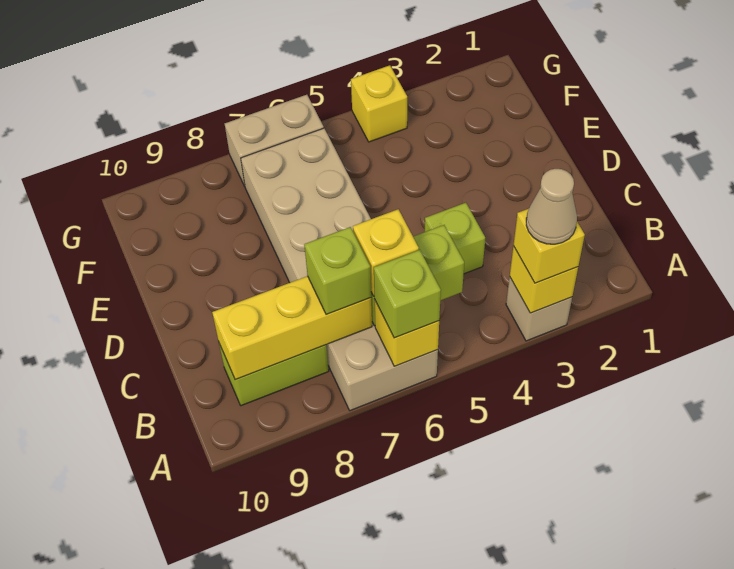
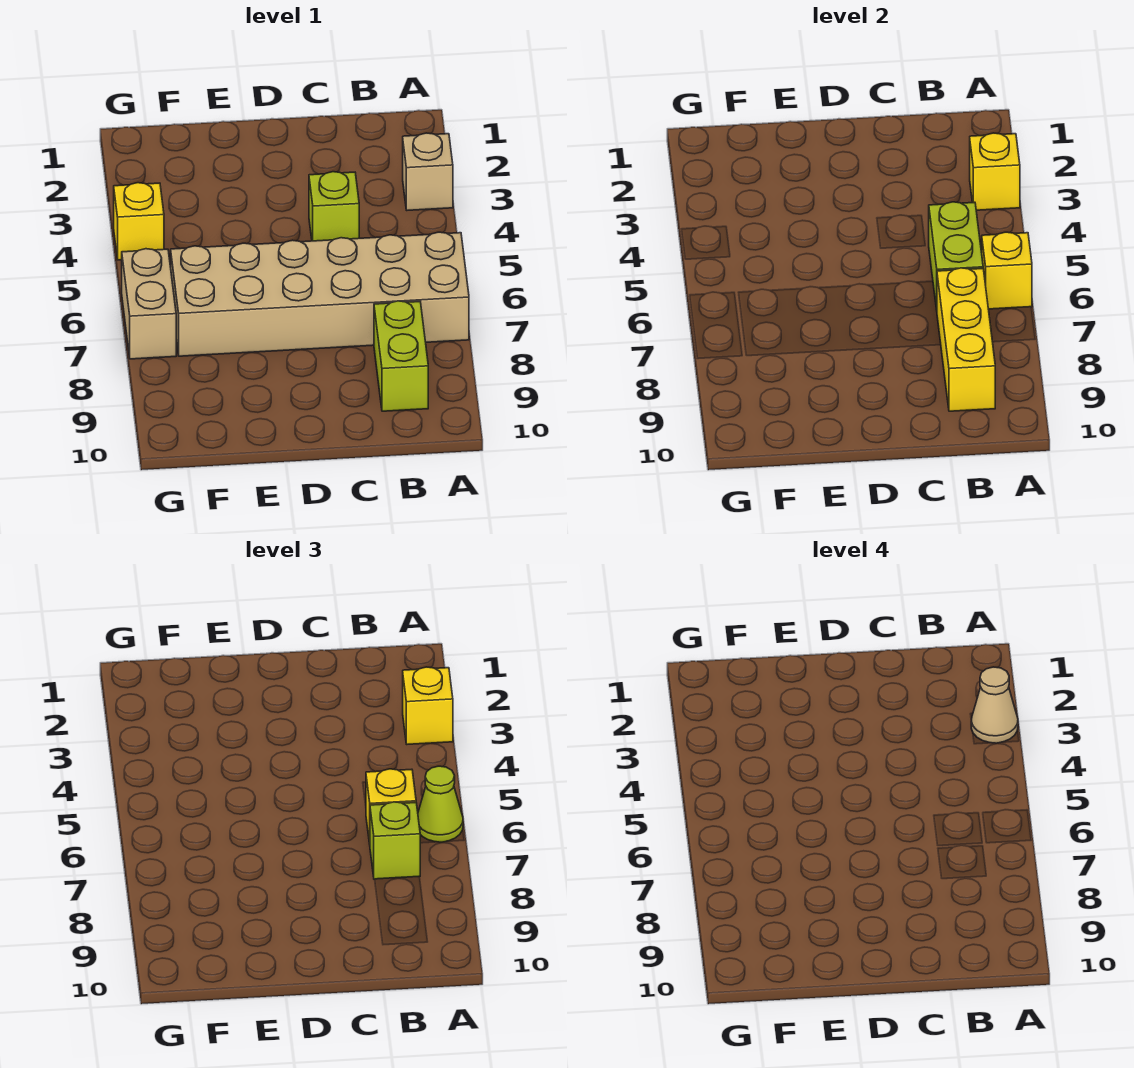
lime 1x1 brick [374,250,441,338] -> lime 1x1 cone [418,766,463,842]

